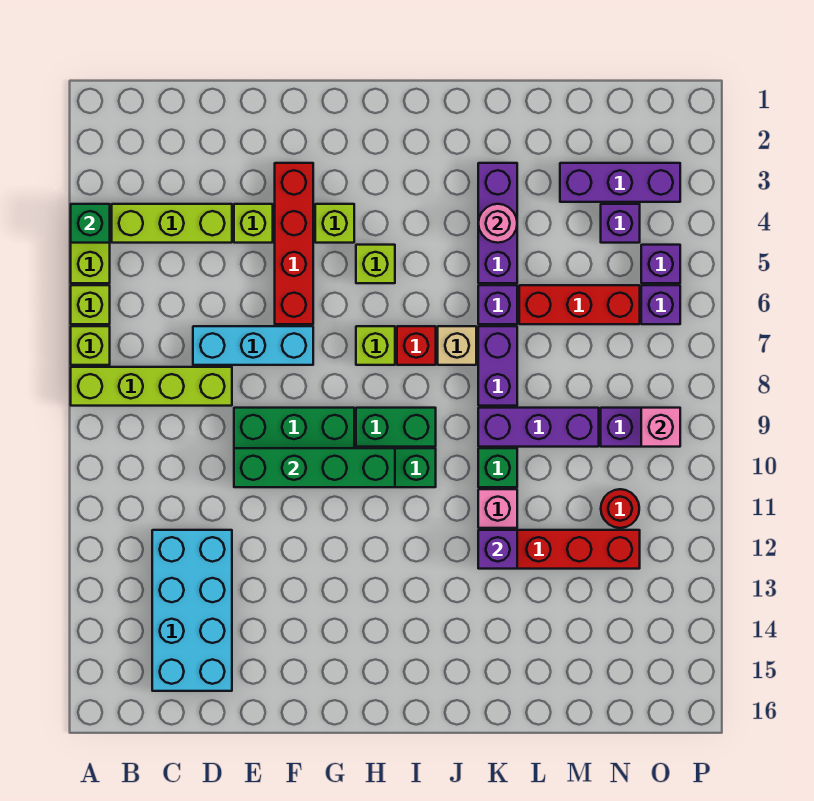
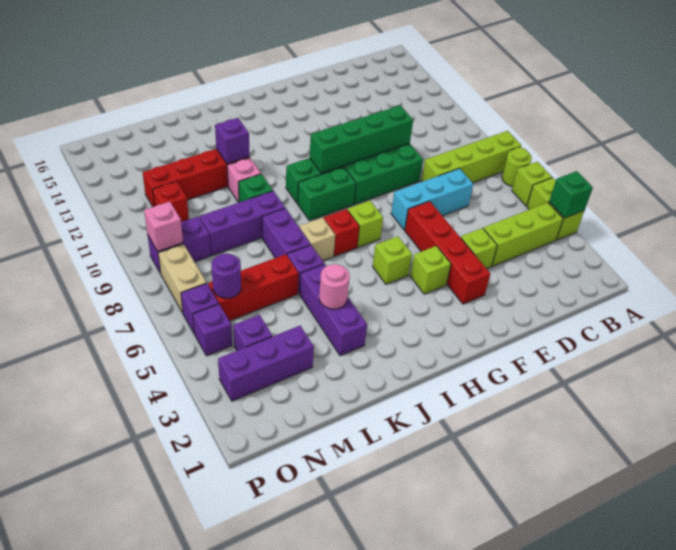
lime 1x1 brick [71,326,110,365] -> lime 1x1 round brick [502,148,532,187]
cyan 2x4 brick [152,530,232,691] -> none
none -> purple 1x1 round brick [211,253,241,298]
red 1x1 round brick [601,489,639,528] -> red 1x1 brick [153,181,189,222]
none -> tan 1x2 brick [158,244,206,313]

